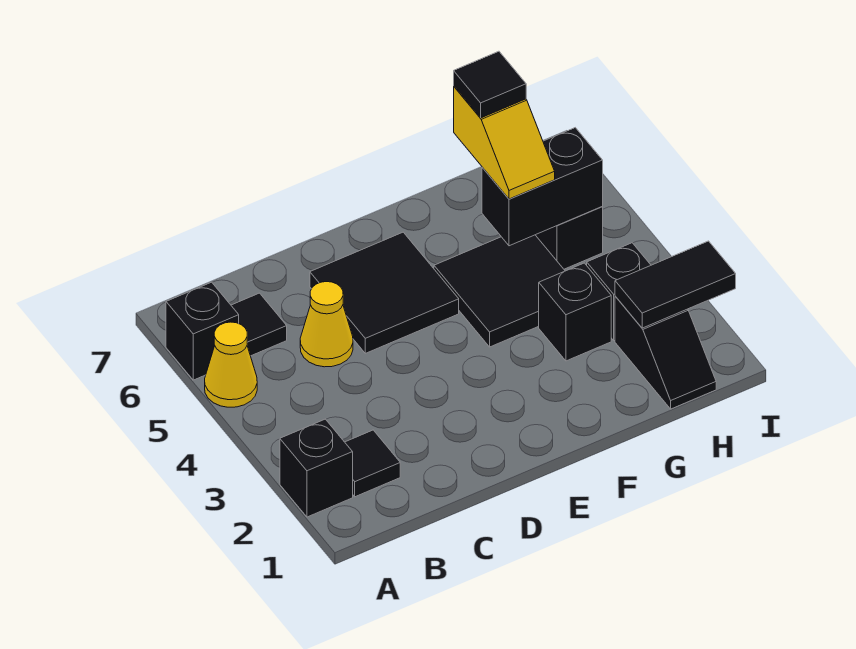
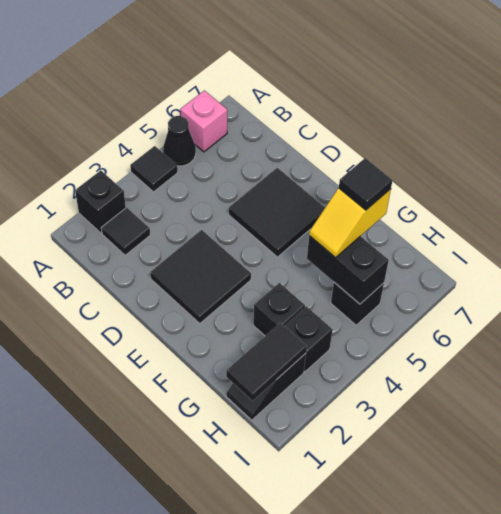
yellow 1x1 cone [205,322,257,407] -> black 1x1 cone [163,116,196,166]
black 1x1 brick [166,282,239,380] -> pink 1x1 brick [180,90,227,152]
black 1x1 tile [231,293,287,356] -> black 1x1 tile moved to [130,146,178,192]
yellow 1x1 cone [300,282,353,367] -> none
black 2x2 tile [434,235,565,347] -> black 2x2 tile moved to [150,230,251,324]
black 1x2 tile [615,241,736,328] -> black 1x2 tile turned to [226,323,307,401]

